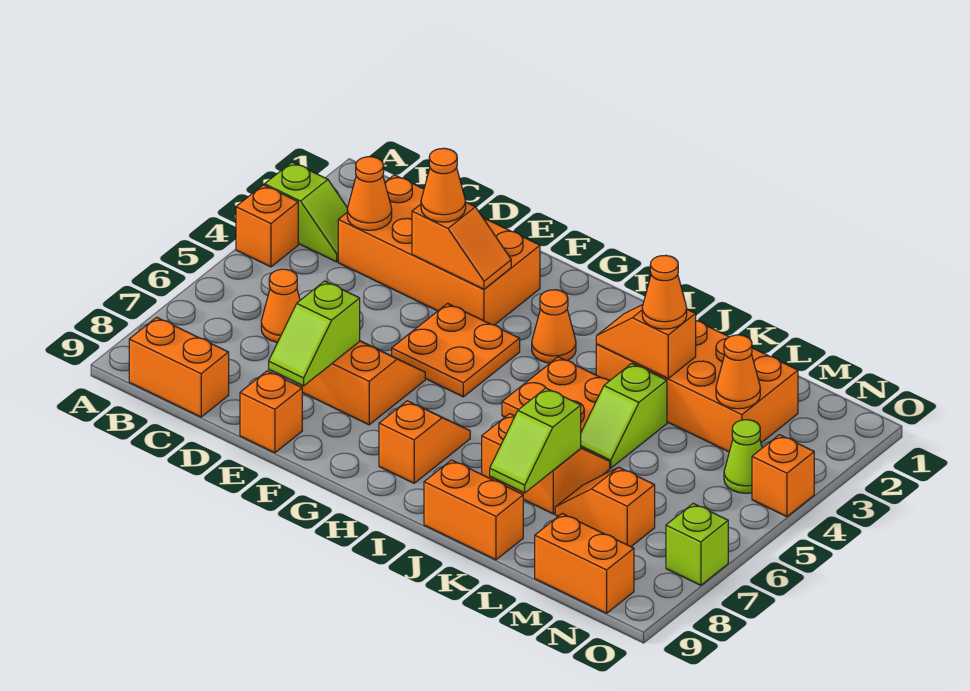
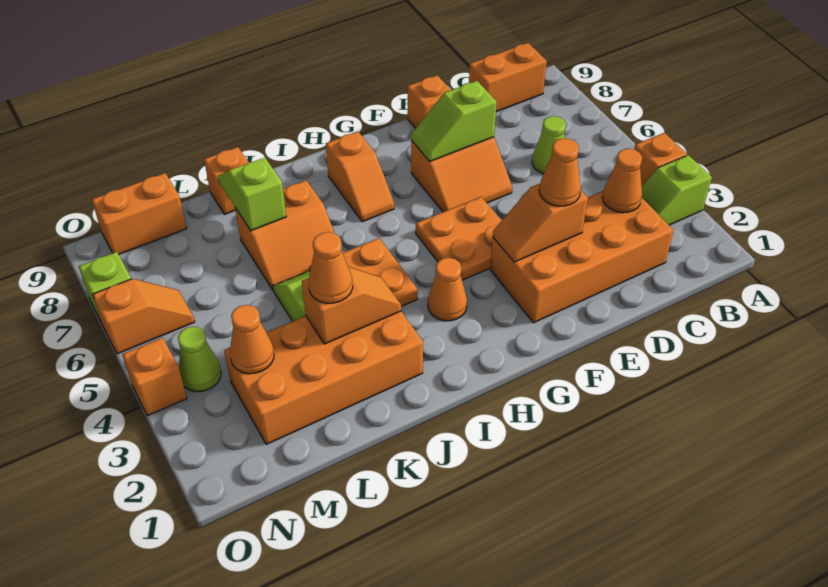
orange 1x1 cone [261,269,300,342] -> lime 1x1 cone [532,116,566,174]
lime 1x2 slope [269,281,360,386] -> lime 1x2 slope turned to [411,81,497,162]
orange 1x2 brick [424,460,523,560] -> orange 1x1 brick [204,147,249,214]
orange 1x2 slope [555,467,655,547] -> orange 1x2 slope moved to [92,279,195,354]

